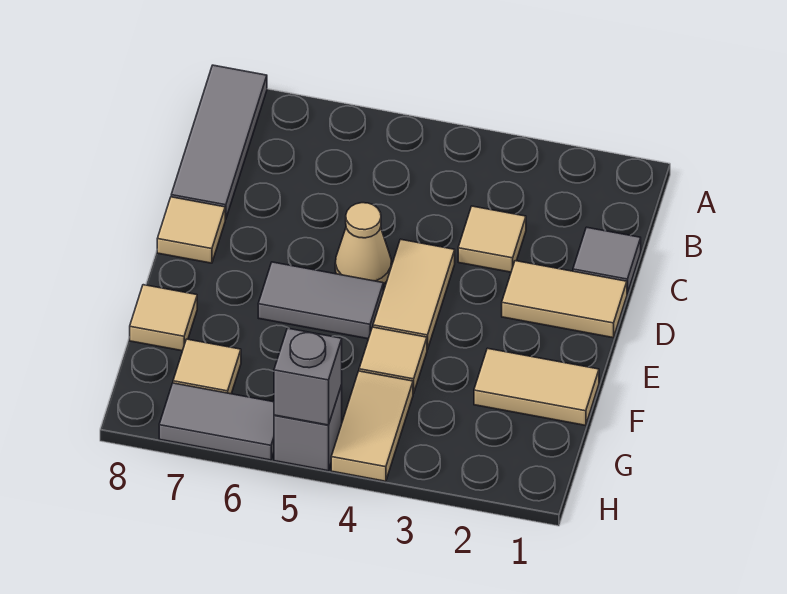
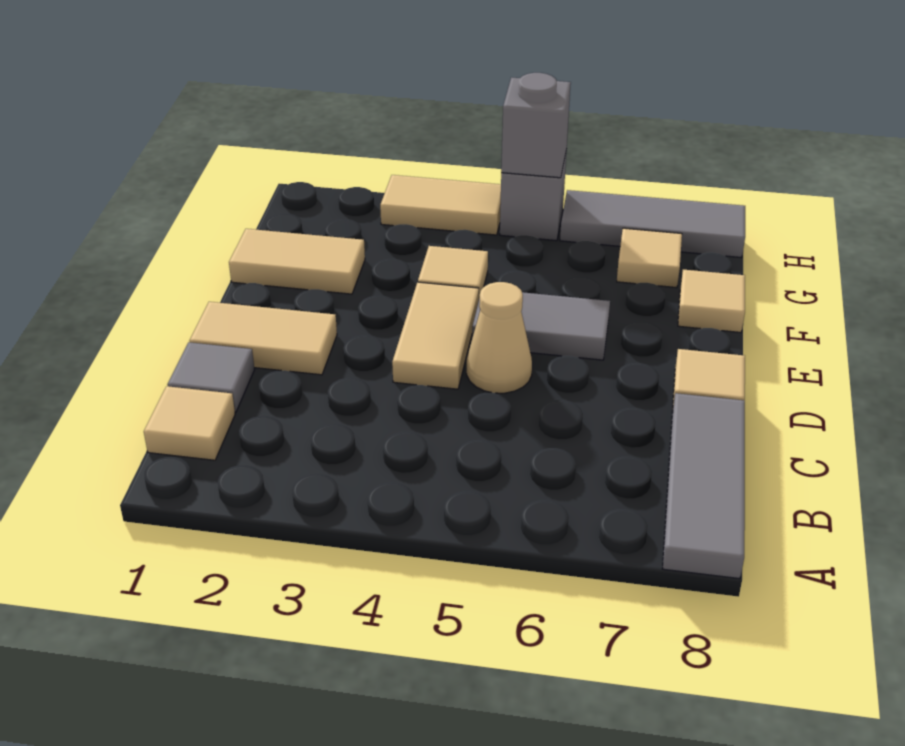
tan 1x1 tile [458,206,526,272] -> tan 1x1 tile moved to [144,386,235,460]
tan 1x2 tile [331,371,413,481] -> tan 1x2 tile turned to [380,175,501,235]
grey 1x2 tile [159,383,274,460] -> grey 1x3 tile [560,190,745,258]

